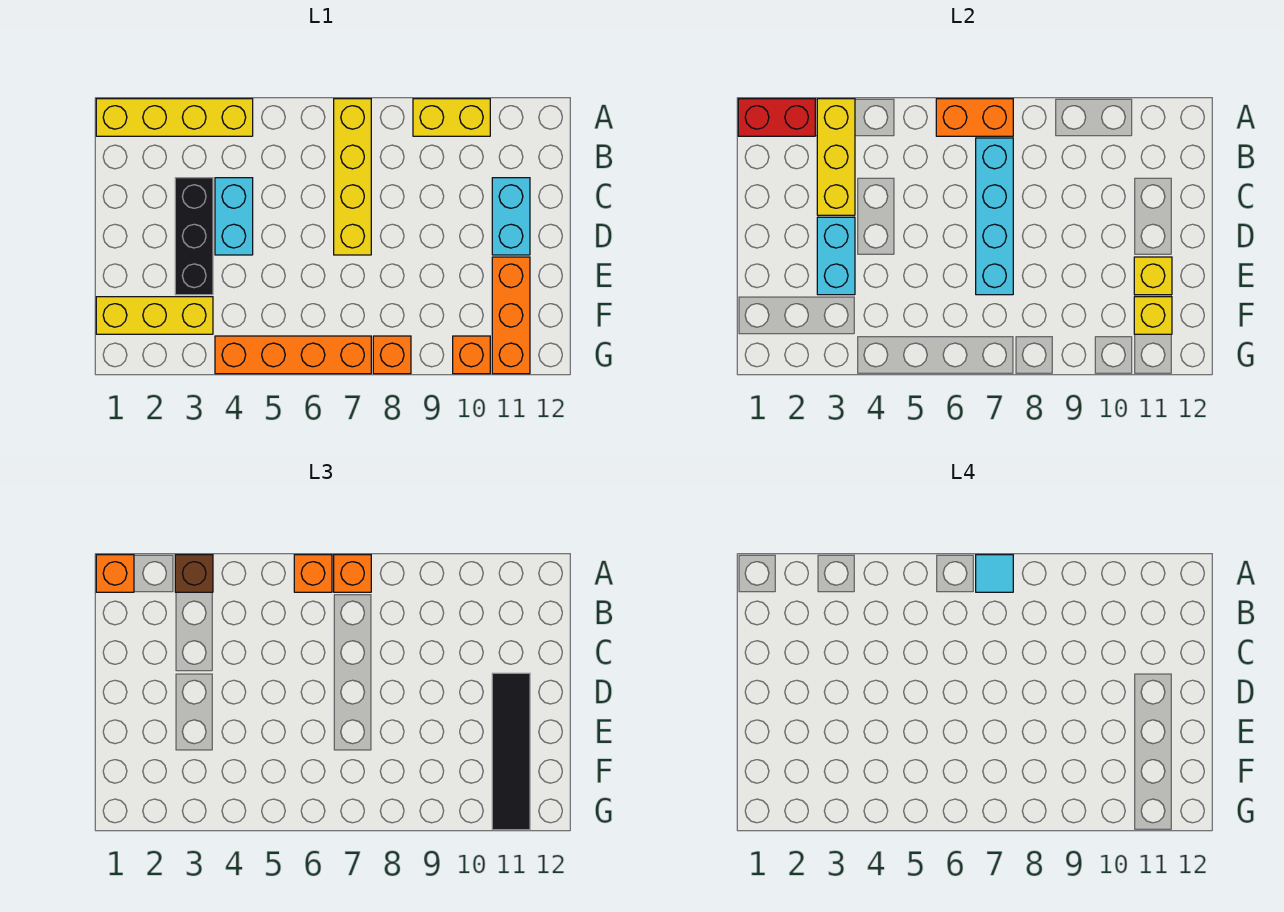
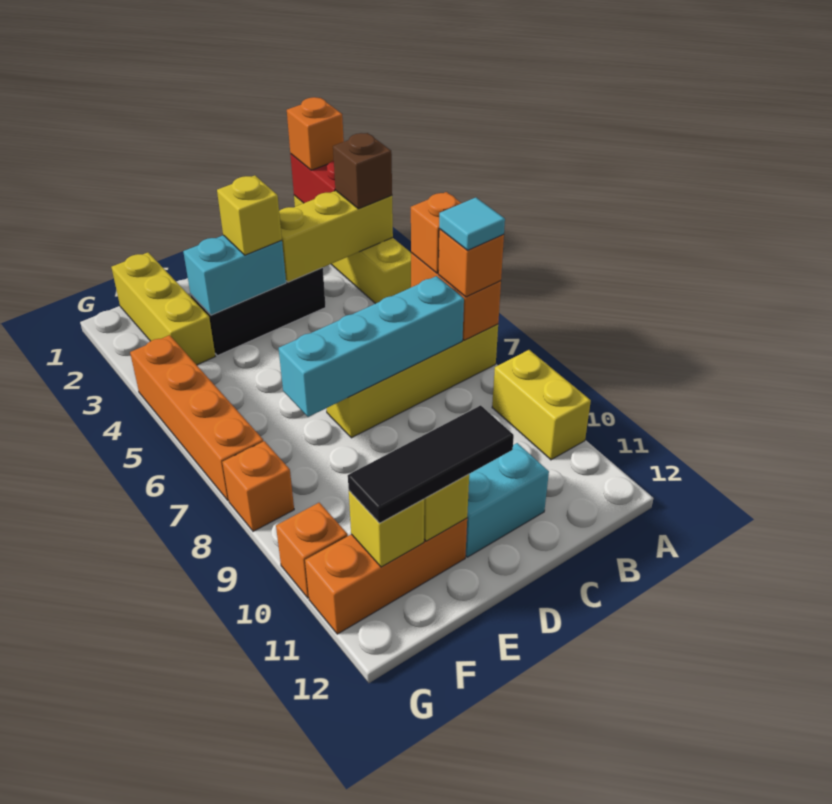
cyan 1x2 brick [215,178,253,255] -> none
none -> yellow 1x1 brick [217,175,282,255]
black 1x4 tile [492,673,530,830] -> black 1x3 tile [348,405,514,523]

